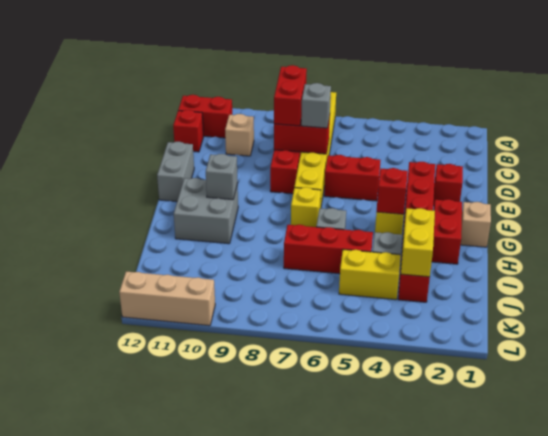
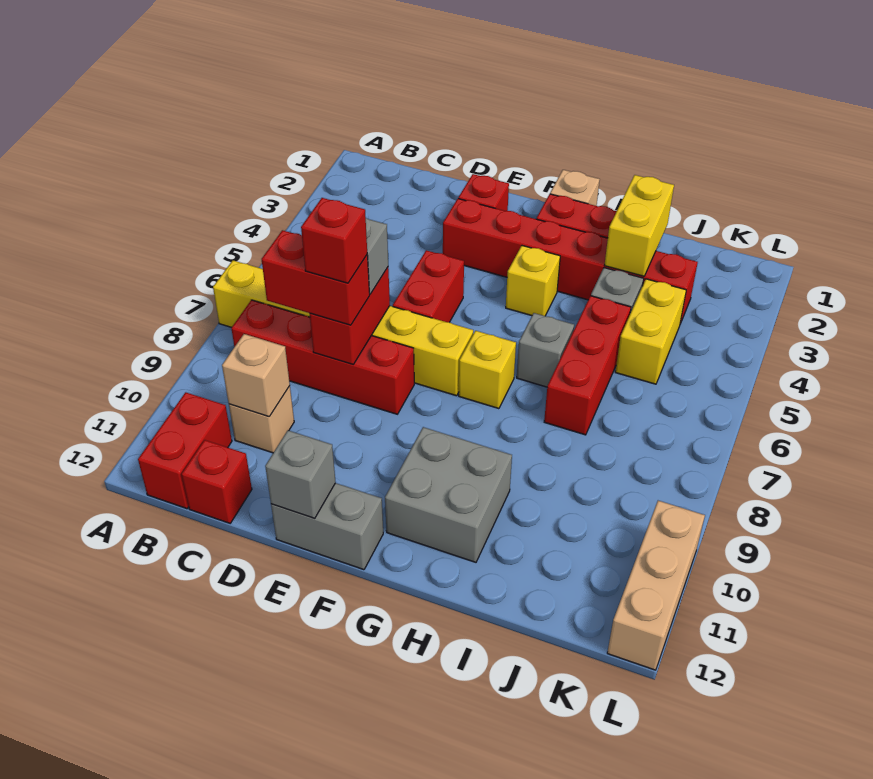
none -> tan 1x1 brick [222,334,290,416]
red 1x1 brick [377,168,408,214] -> red 1x1 brick moved to [301,198,367,283]
grey 1x1 brick [206,154,238,200] -> grey 1x1 brick moved to [265,430,336,518]
yellow 1x2 brick [401,208,435,277] -> yellow 1x2 brick turned to [604,175,674,276]

